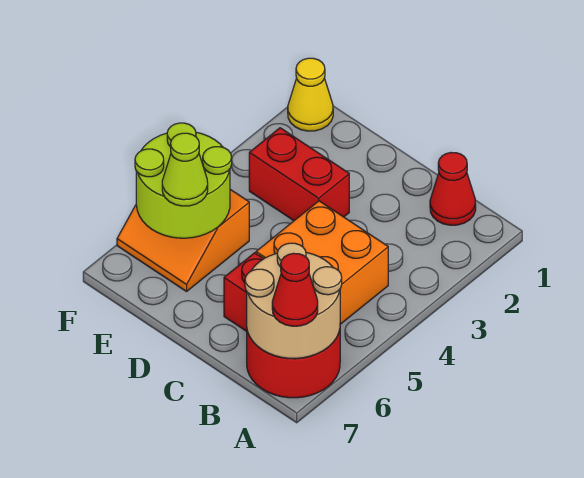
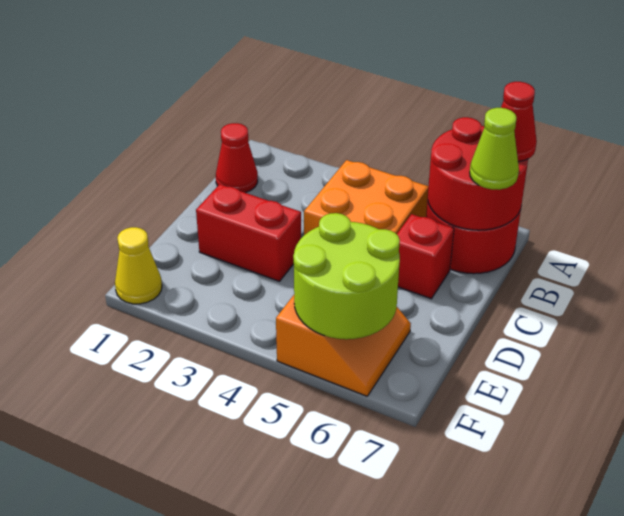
tan 2x2 round brick [245,243,342,358] -> red 2x2 round brick [428,117,528,230]
red 1x2 brick [249,128,349,221] -> red 1x2 brick turned to [196,184,301,281]
lime 1x1 cone [162,133,208,206] -> lime 1x1 cone moved to [470,108,519,190]

